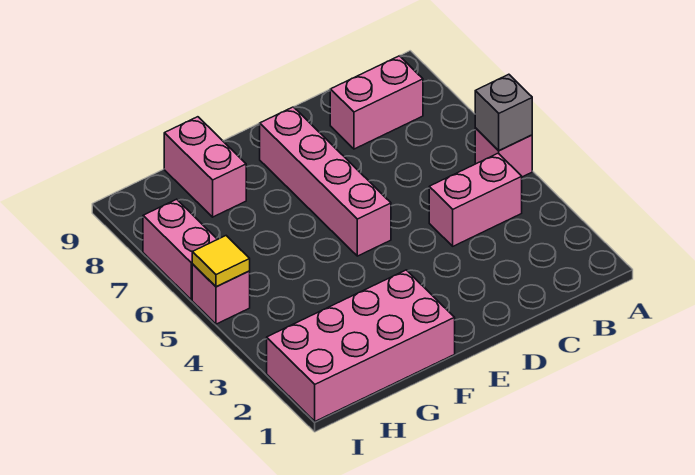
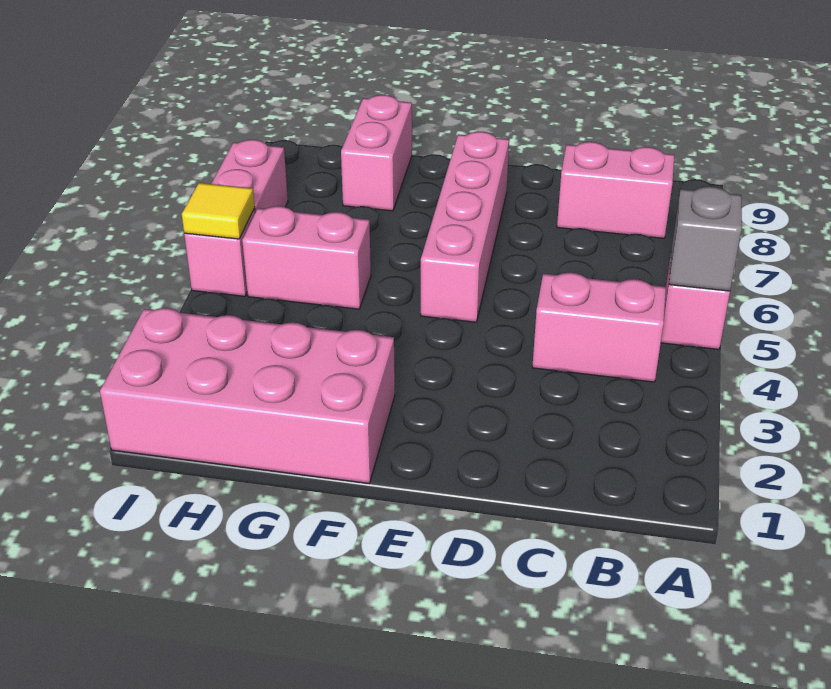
none -> pink 1x2 brick [242,206,371,309]

